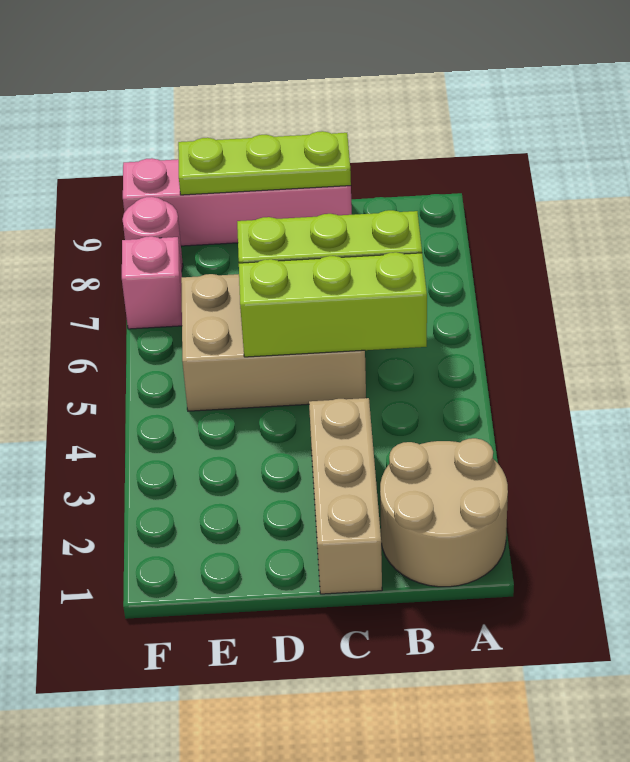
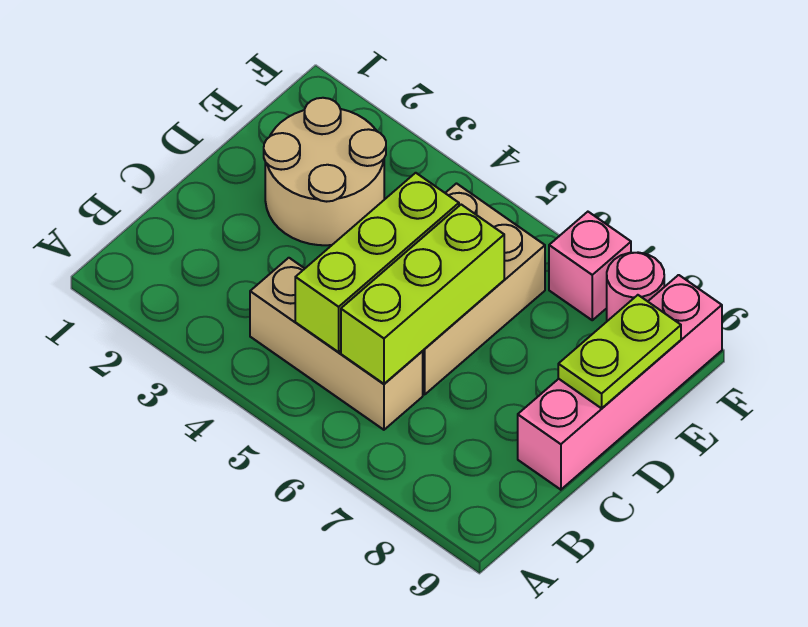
tan 2x2 round brick [380,438,508,587] -> tan 2x2 round brick moved to [264,98,386,245]
tan 1x3 brick [309,398,382,594] -> tan 1x3 brick moved to [250,258,423,430]
lime 1x3 plate [178,131,351,195] -> lime 1x2 plate [558,295,681,408]

